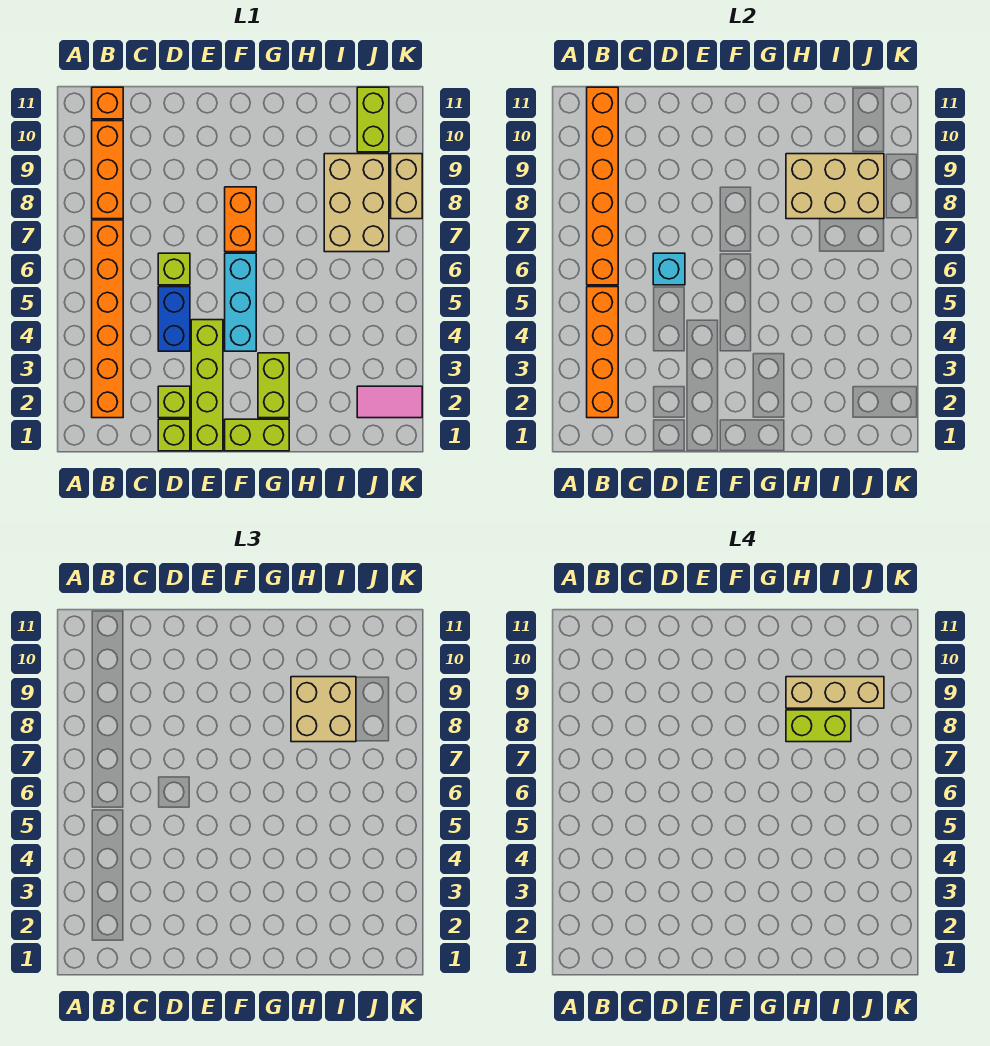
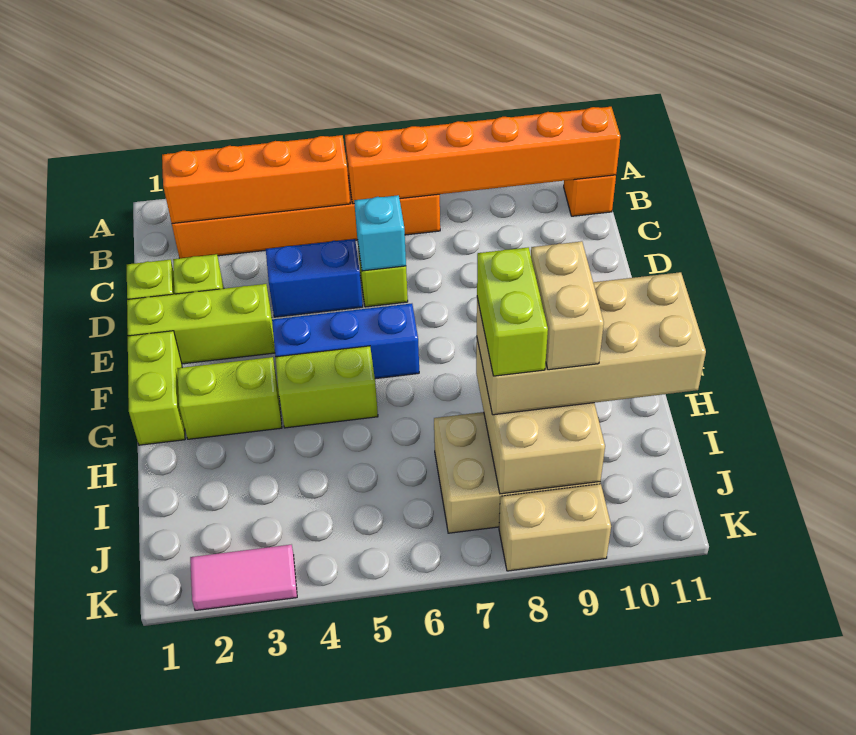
orange 1x3 brick [92,121,123,219] -> none
lime 1x4 brick [191,320,223,451] -> lime 1x3 brick [127,284,275,364]
cyan 1x3 brick [225,253,256,351] -> blue 1x3 brick [272,304,419,379]
orange 1x2 brick [225,187,256,252] -> none
tan 2x2 brick [291,677,356,742] -> tan 2x4 brick [477,272,706,415]
tan 1x3 brick [786,677,884,708] -> tan 1x2 brick [531,241,604,370]
pink 1x2 tile [357,386,422,418] -> pink 1x2 tile turned to [190,545,297,611]
lime 1x2 brick [357,87,389,152] -> lime 1x2 brick moved to [275,346,378,428]

